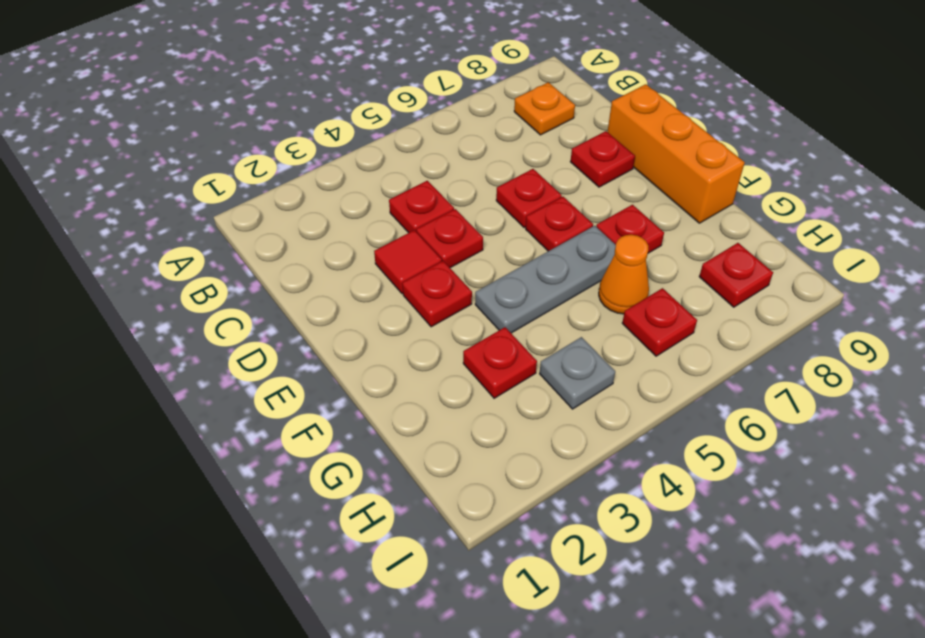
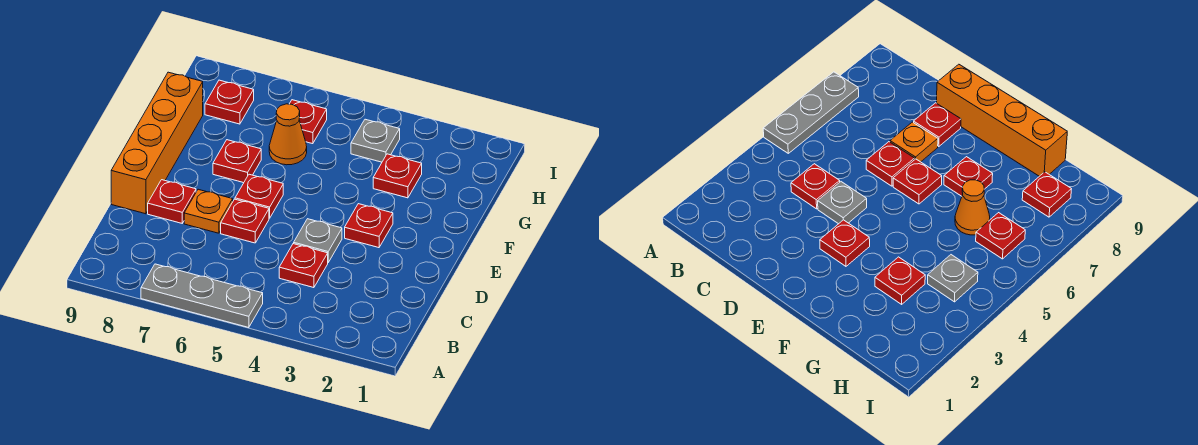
orange 1x1 plate [514,82,575,135] -> orange 1x1 plate moved to [184,189,233,233]
red 1x1 tile [374,230,442,294] -> none
red 1x1 plate [416,209,483,268] -> grey 1x1 plate [294,219,342,262]
orange 1x3 brick [608,84,745,223] -> orange 1x4 brick [111,72,203,214]
grey 1x3 plate [475,226,616,333] -> grey 1x3 plate moved to [141,264,263,328]

